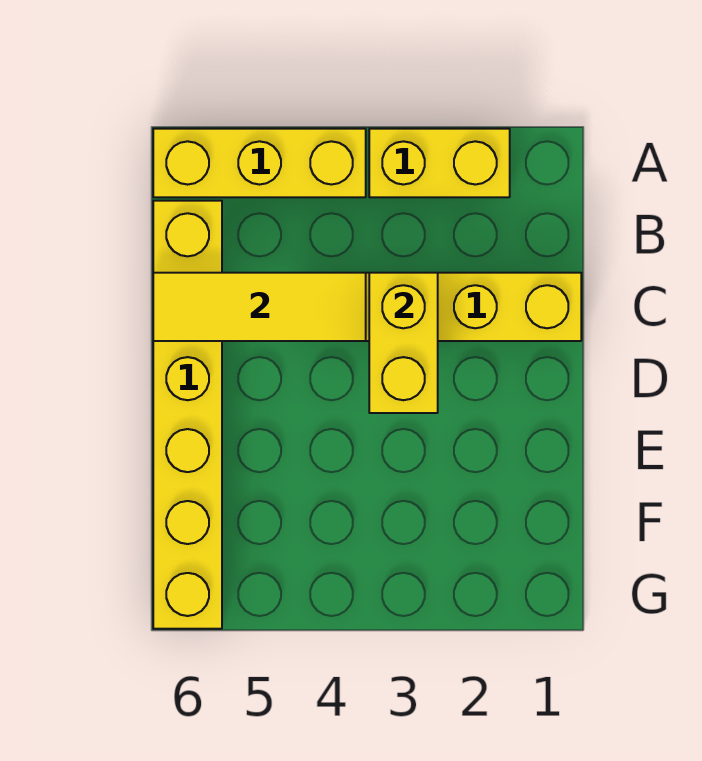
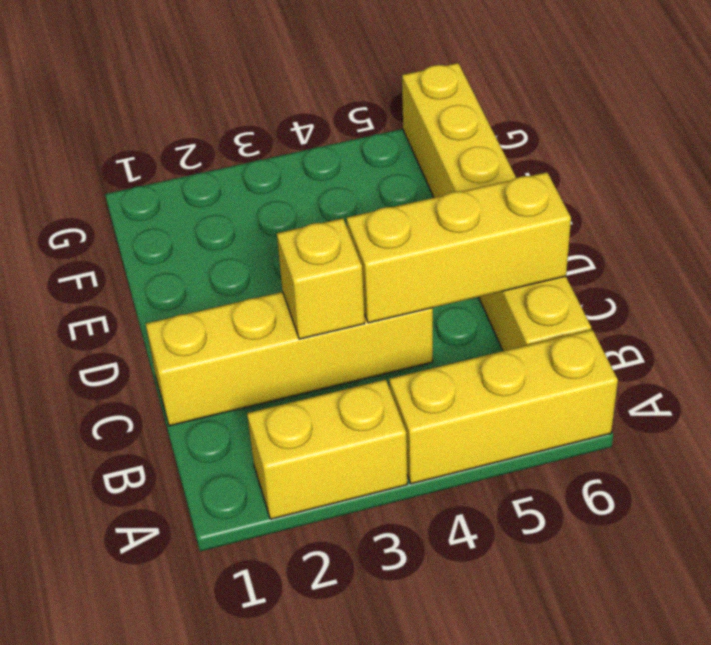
yellow 1x2 brick [369,273,438,413] -> yellow 1x1 brick [277,218,365,339]
yellow 1x3 tile [153,273,366,341] -> yellow 1x3 brick [347,172,571,323]

